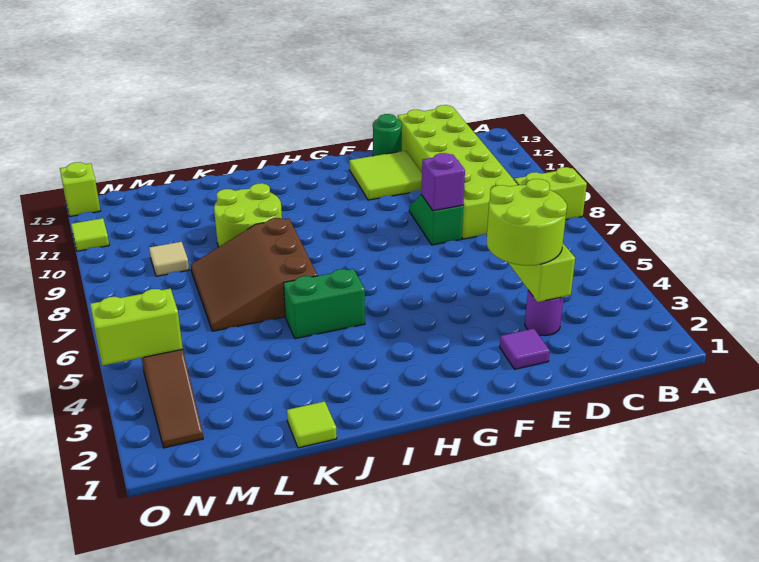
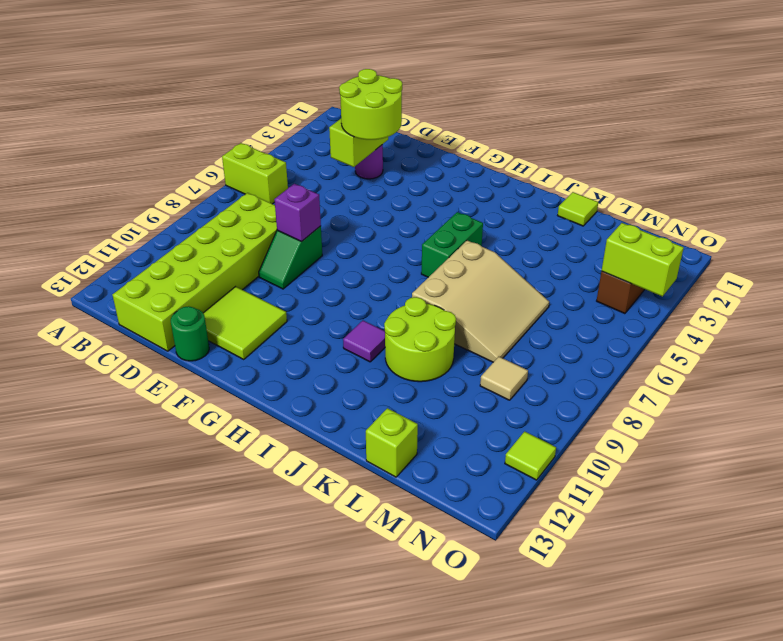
lime 1x2 brick [514,167,587,220] -> lime 1x2 brick moved to [222,143,288,204]
purple 1x1 tile [500,329,550,369] -> purple 1x1 tile moved to [343,321,385,362]
green 1x2 brick [283,269,365,339] -> green 1x2 brick turned to [421,212,483,277]
brown 3x3 slope [191,218,317,331] -> tan 3x3 slope [412,240,549,362]
lime 1x1 brick [60,162,100,217] -> lime 1x1 brick moved to [366,408,418,477]

